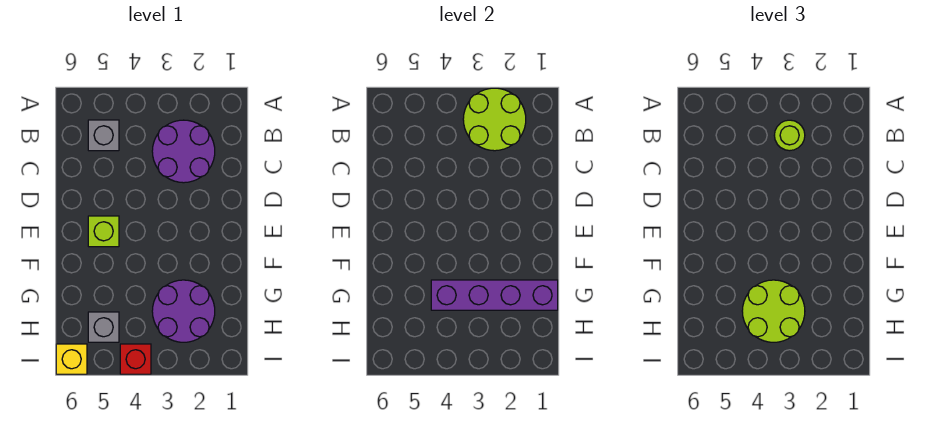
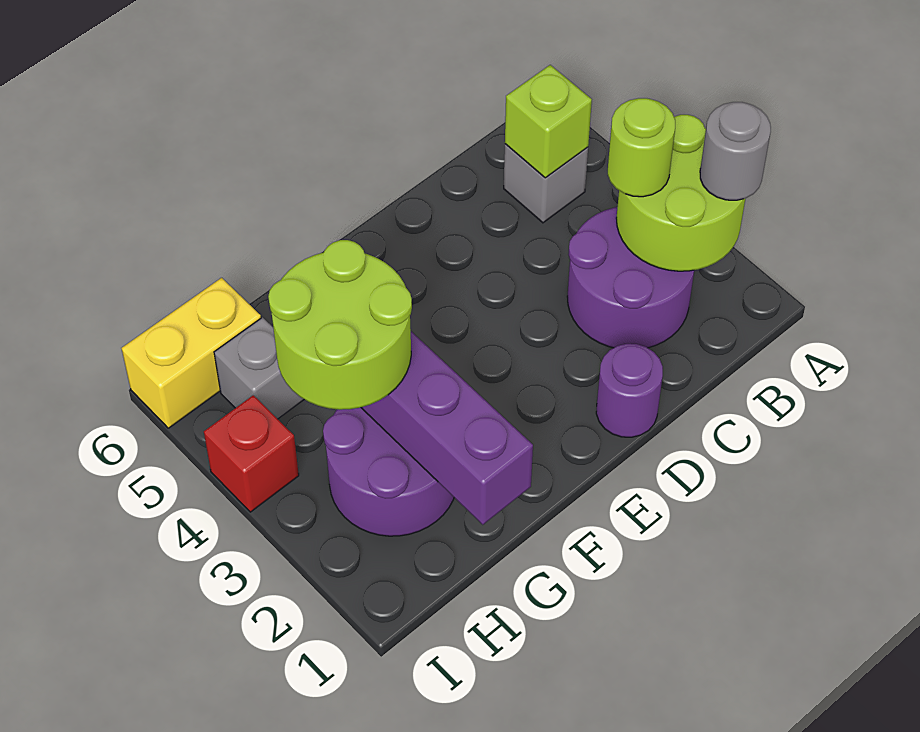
none -> grey 1x1 round brick [700,102,771,200]
none -> purple 1x1 round brick [596,344,663,437]
lime 1x1 brick [88,216,119,247] -> lime 1x1 brick moved to [505,65,592,178]
yellow 1x1 brick [56,344,87,374] -> yellow 1x2 brick [121,278,261,428]

